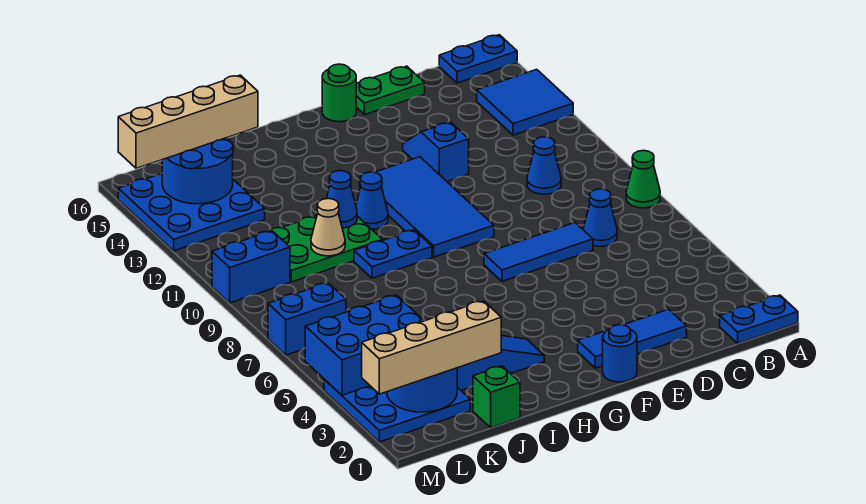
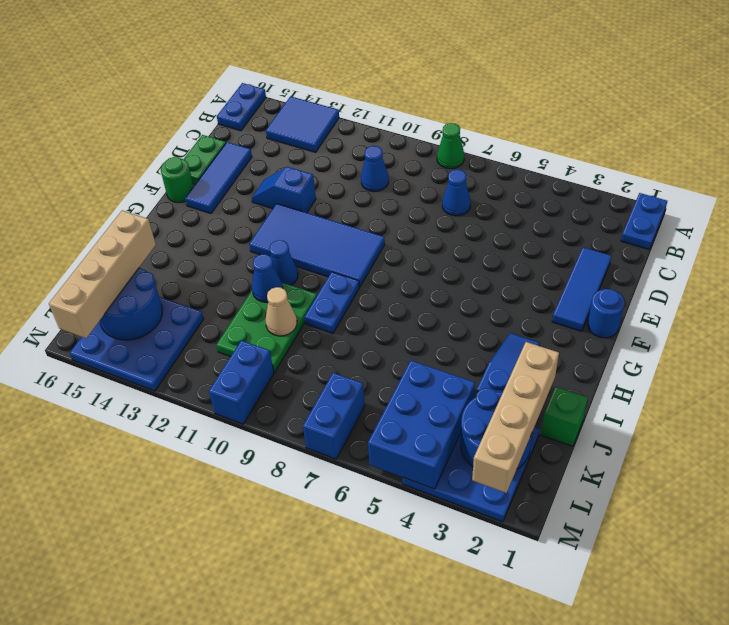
blue 1x3 tile [484,223,593,281] -> blue 1x3 tile moved to [185,142,252,214]

